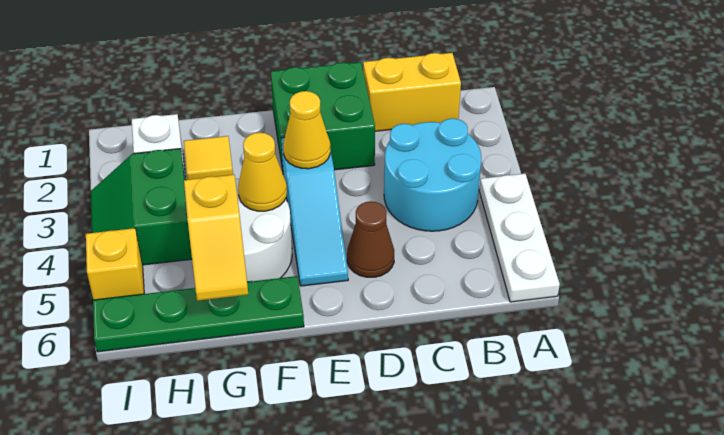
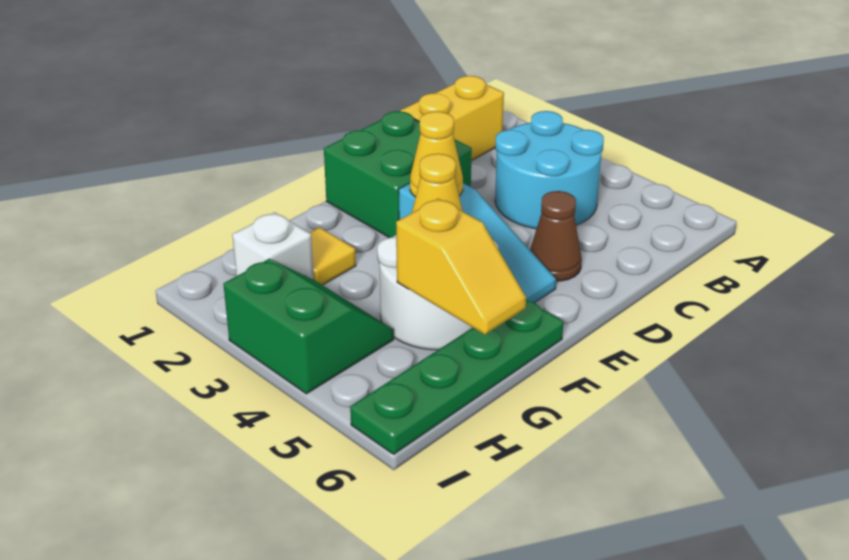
white 1x3 plate [479,174,560,302] -> none
green 2x2 slope [91,149,192,265] -> green 2x2 slope turned to [223,259,394,394]
yellow 1x1 brick [86,228,144,300] -> none

